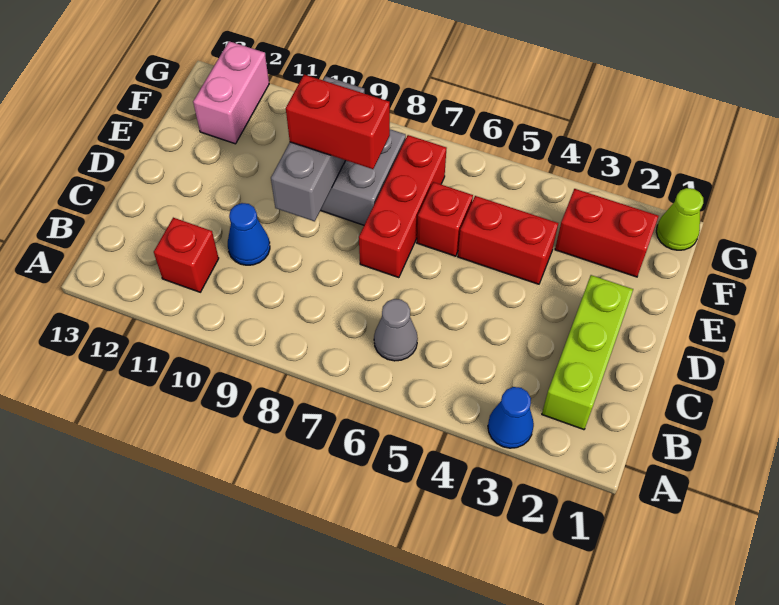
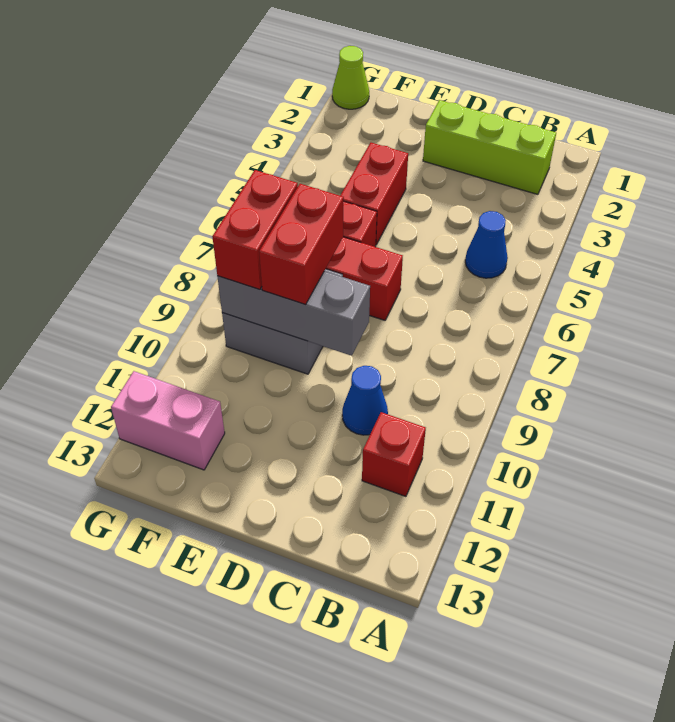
blue 1x1 cone [488,387,534,448] -> blue 1x1 cone moved to [465,211,508,278]
grey 1x1 cone [374,299,418,361] -> none
red 1x2 brick [555,189,659,277] -> red 1x2 brick moved to [212,170,298,290]

